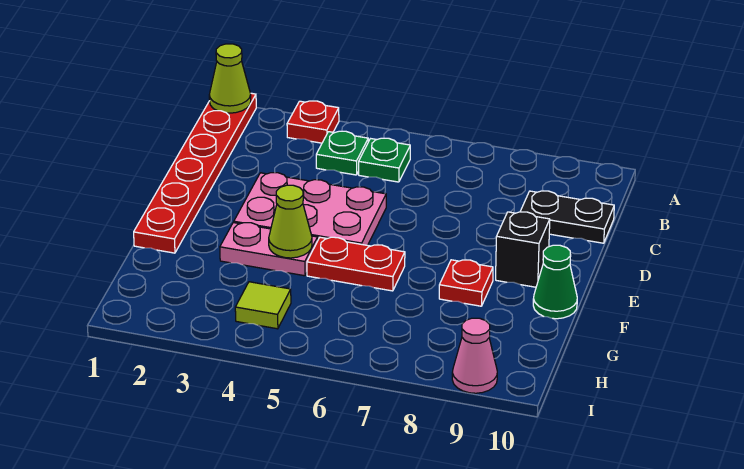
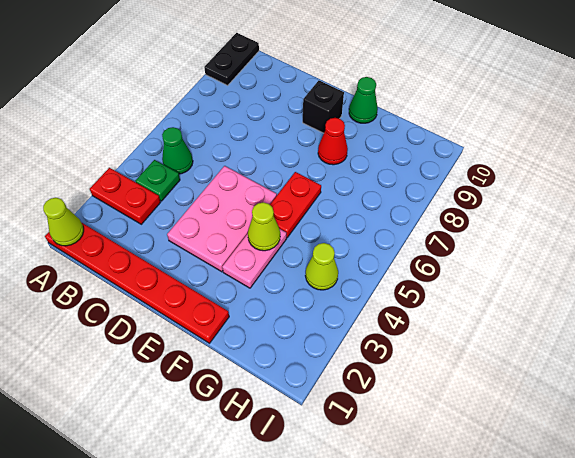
red 1x1 plate [287,101,339,143] -> red 1x2 plate [90,168,161,224]
green 1x1 plate [359,138,410,182] -> green 1x1 cone [162,127,193,174]
black 1x2 plate [520,191,614,243] -> black 1x2 plate moved to [204,33,259,85]
red 1x1 plate [439,260,493,306] -> red 1x1 cone [318,118,348,165]
lime 1x1 tile [235,282,291,329] -> lime 1x1 cone [305,243,338,290]
pink 1x1 cone [452,318,497,393] -> none

